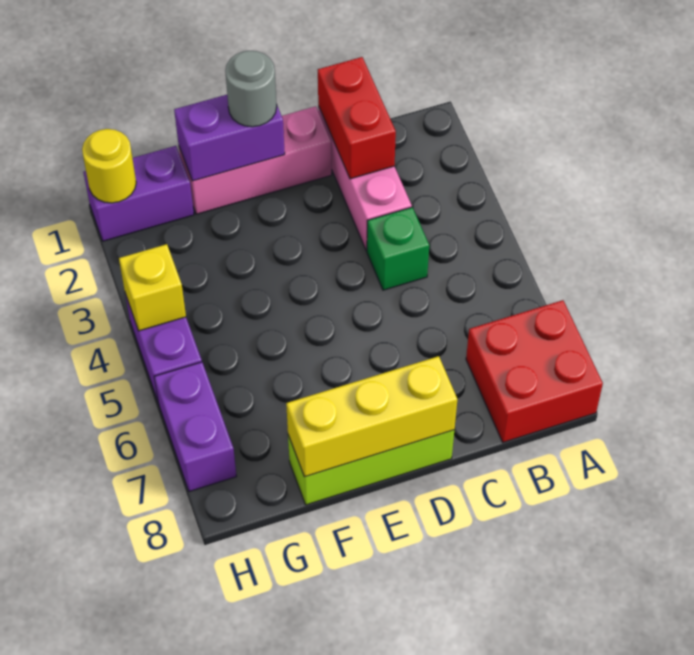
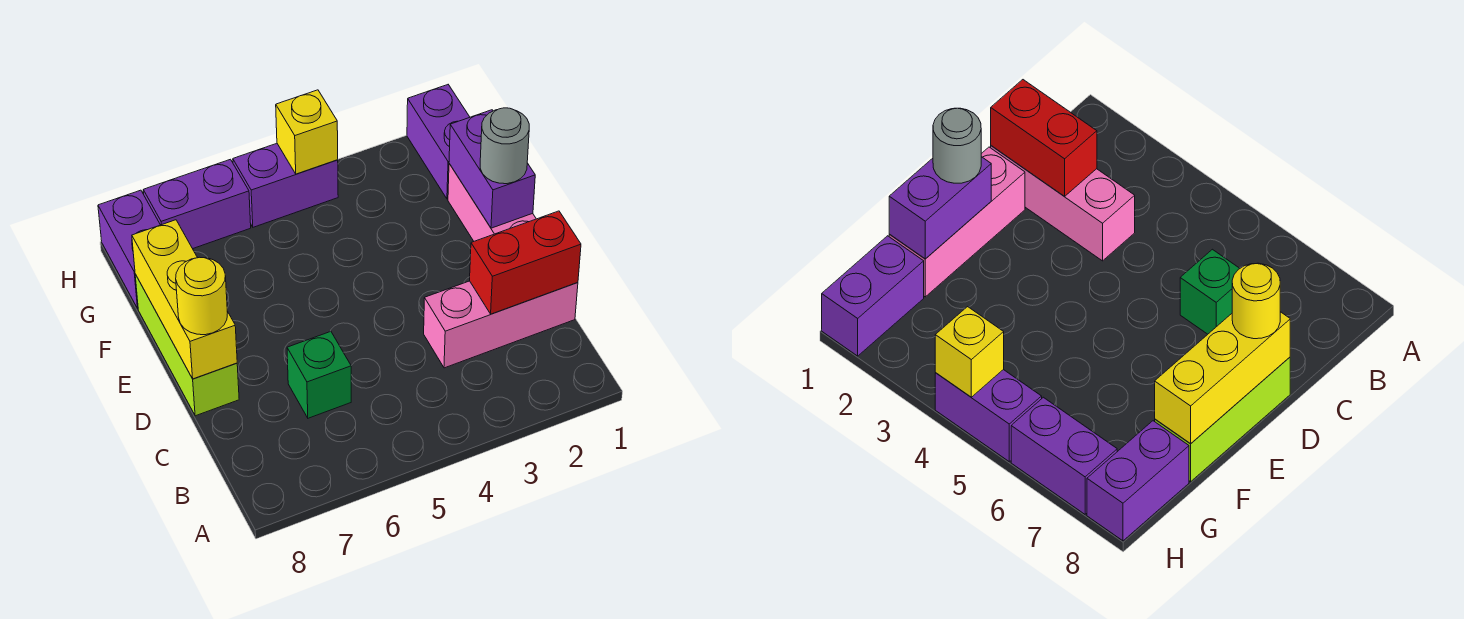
red 2x2 brick [466,300,603,442] -> none
green 1x1 brick [367,207,429,290] -> green 1x1 brick moved to [287,331,351,418]
none -> purple 1x2 brick [98,190,160,309]
yellow 1x1 round brick [82,129,136,203] -> yellow 1x1 round brick moved to [176,257,227,335]

